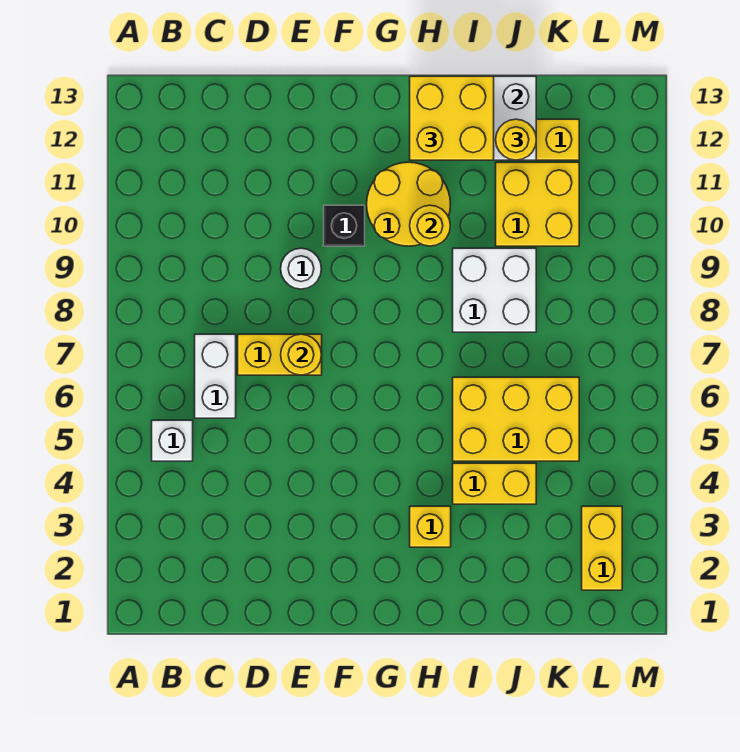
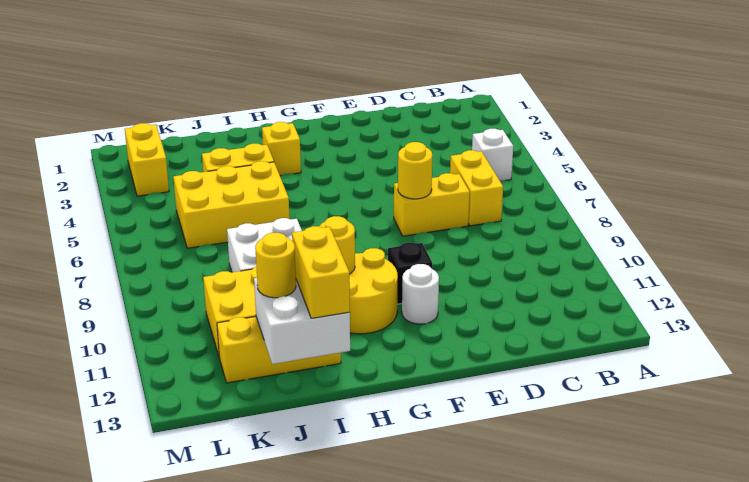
white 1x2 brick [195,334,236,418] -> yellow 1x2 brick [450,150,503,226]
white 1x1 round brick [281,248,321,289] -> white 1x1 round brick moved to [402,264,439,324]
yellow 2x2 brick [410,76,494,160] -> yellow 1x2 brick [292,226,350,318]

